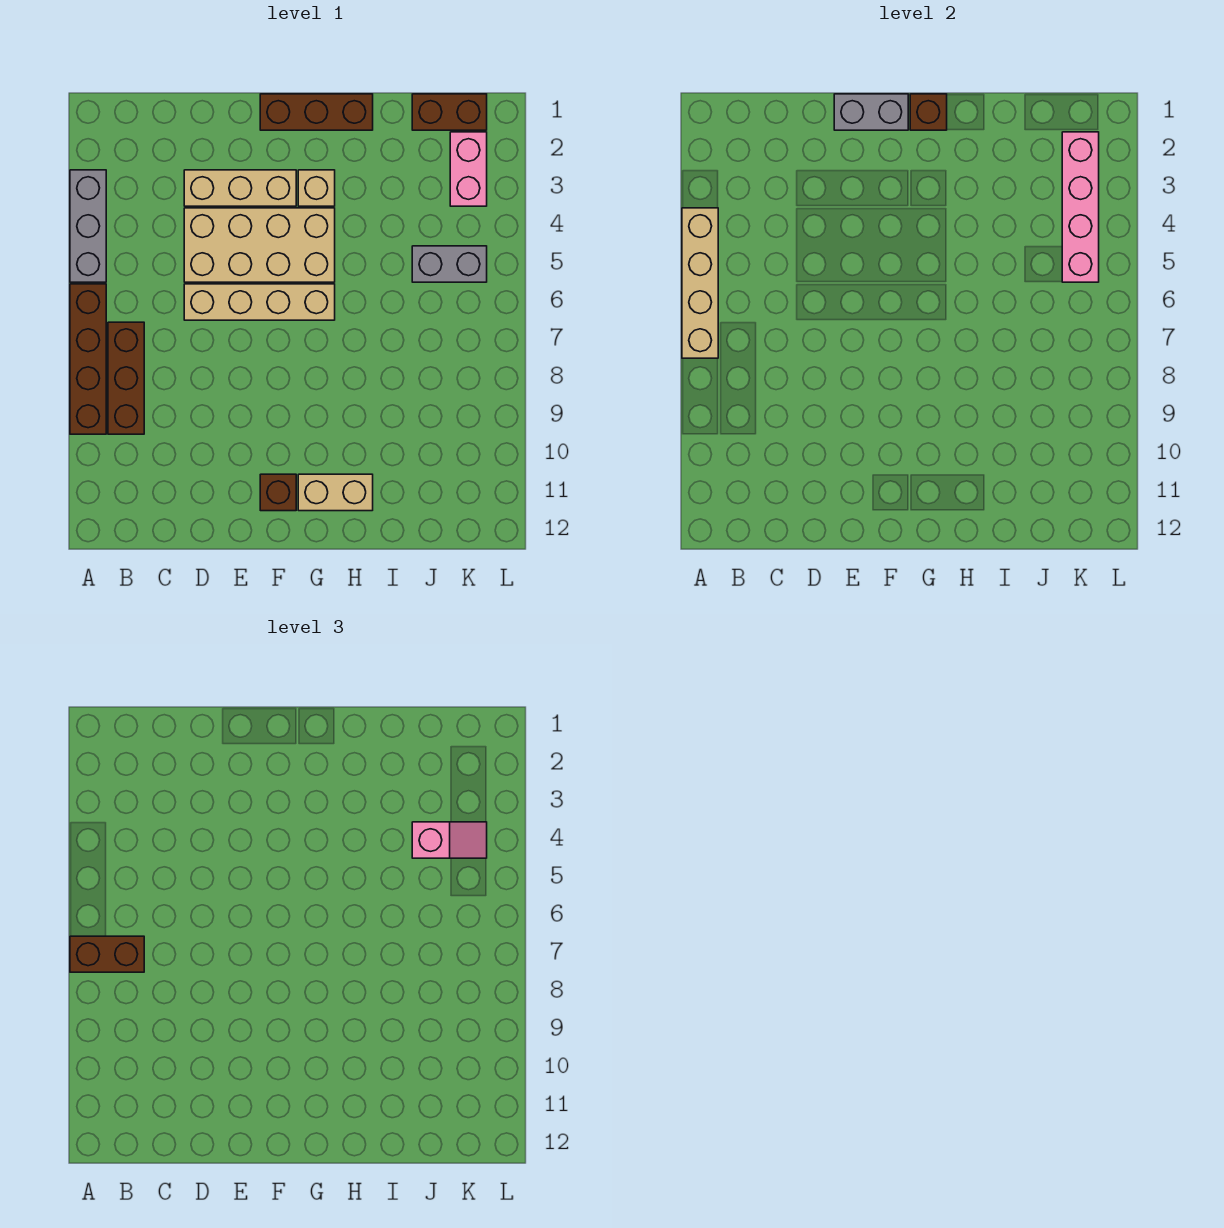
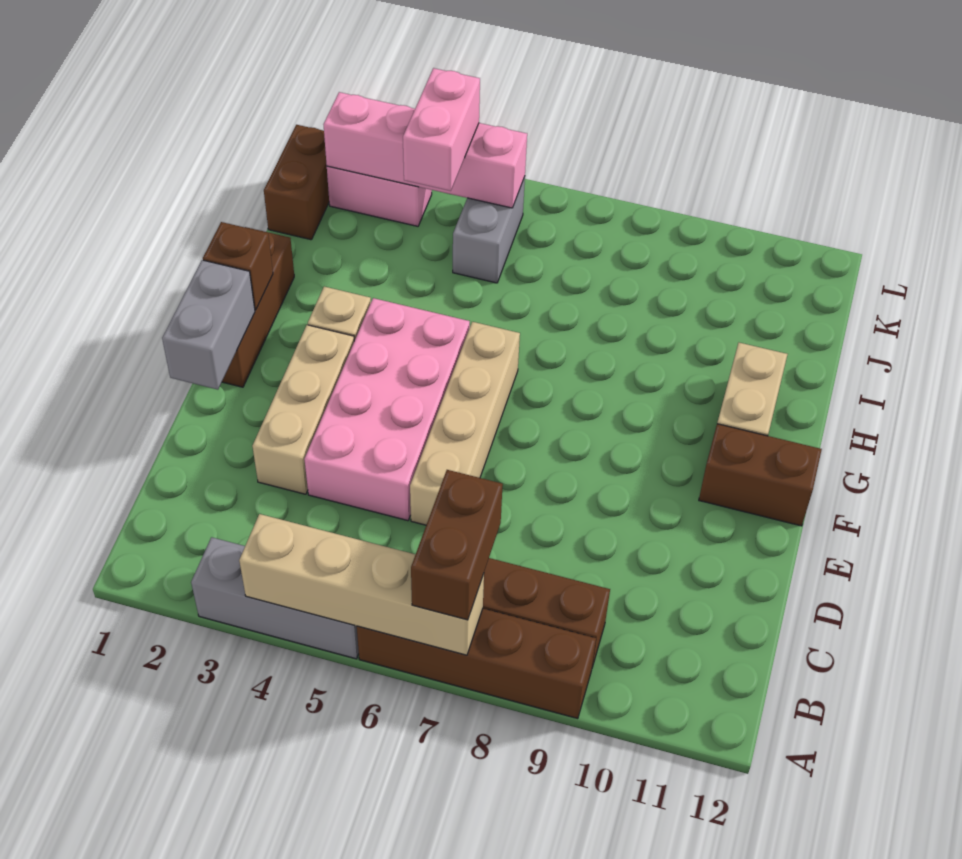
tan 2x4 brick [184,208,335,282] -> pink 2x4 brick [304,298,470,521]
brown 1x1 brick [260,474,296,511] -> brown 1x2 brick [699,424,822,526]
pink 1x2 slope [412,822,487,858] -> pink 1x2 brick [403,68,480,191]

